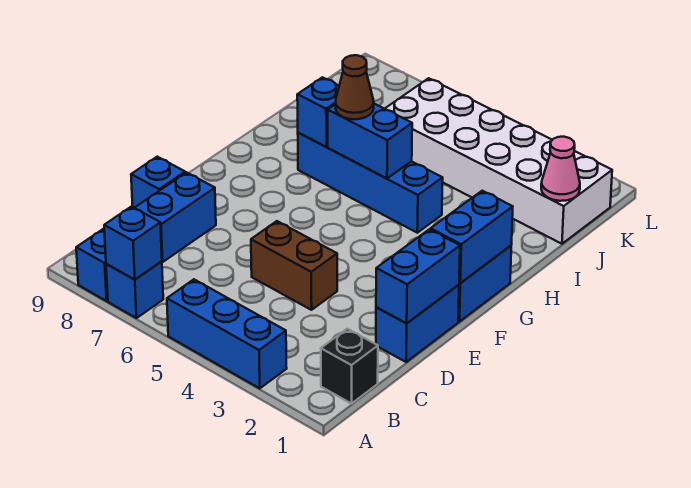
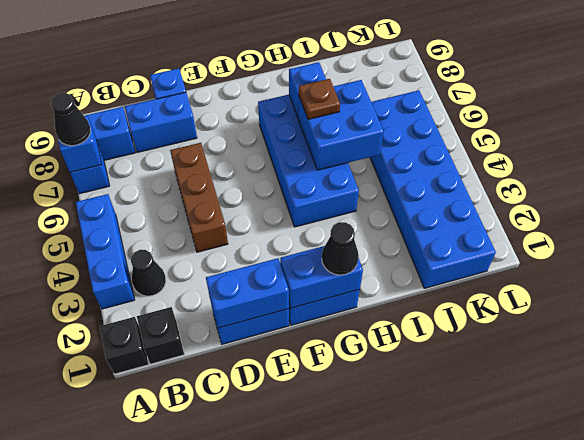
none -> black 1x1 brick [100,317,149,374]
none -> black 1x1 cone [51,93,91,146]
none -> black 1x1 cone [131,250,166,296]
brown 1x2 brick [251,221,337,310] -> brown 1x3 brick [170,143,228,252]
none -> black 1x1 cone [322,222,359,275]
blue 1x4 brick [298,133,443,233] -> blue 2x4 brick [258,95,359,227]
blue 1x2 brick [328,104,412,178] -> blue 2x2 brick [298,80,384,170]
brown 1x1 cone [336,55,374,119] -> brown 1x1 plate [299,79,340,119]
white 2x6 brick [385,78,612,244] -> blue 2x6 brick [370,90,496,288]
pink 1x1 cone [541,137,580,201] -> none

